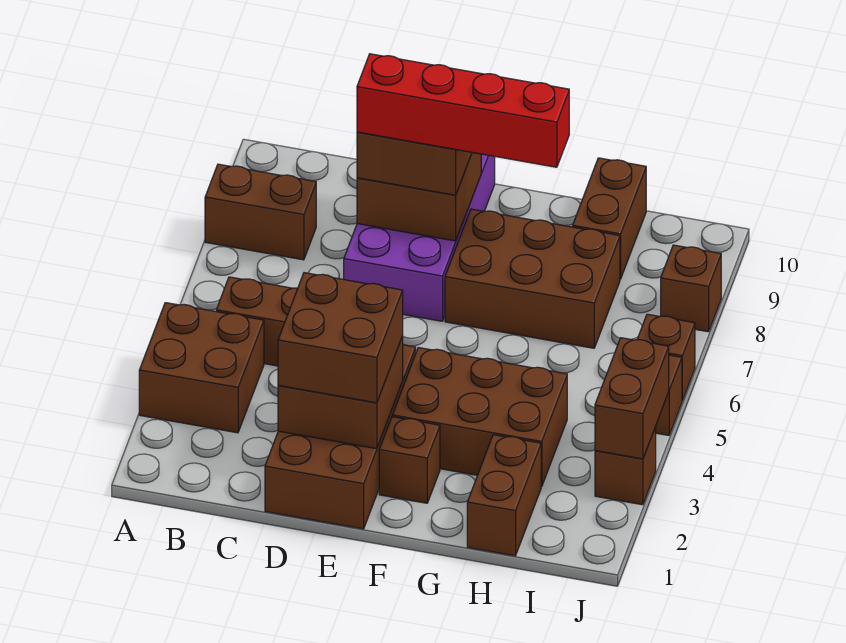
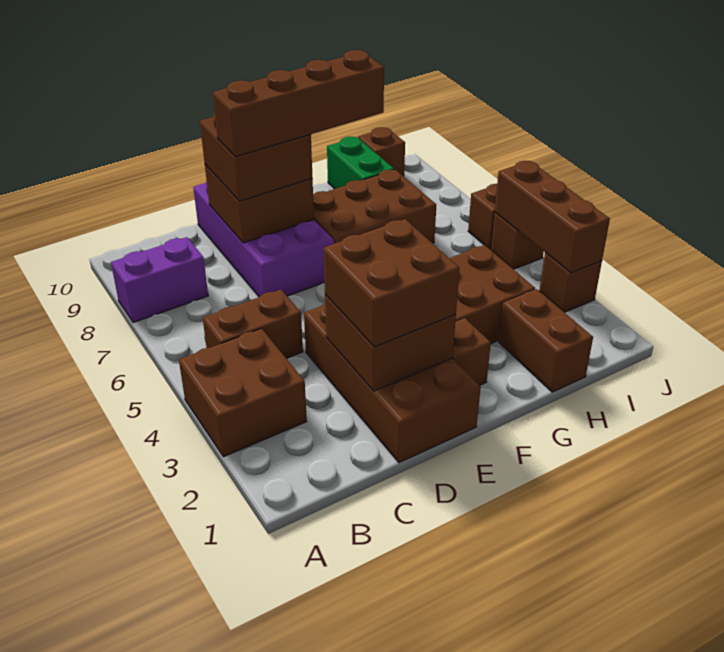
brown 1x2 brick [205,164,316,260] -> purple 1x2 brick [111,237,208,323]
red 1x4 brick [357,54,569,167] -> brown 1x4 brick [213,50,384,157]
brown 1x2 brick [573,158,646,279] -> green 1x2 brick [327,137,394,189]
brown 1x2 brick [595,338,669,459] -> brown 1x3 brick [495,161,610,273]
brown 1x1 brick [661,245,721,332] -> brown 1x1 brick moved to [358,127,405,176]

